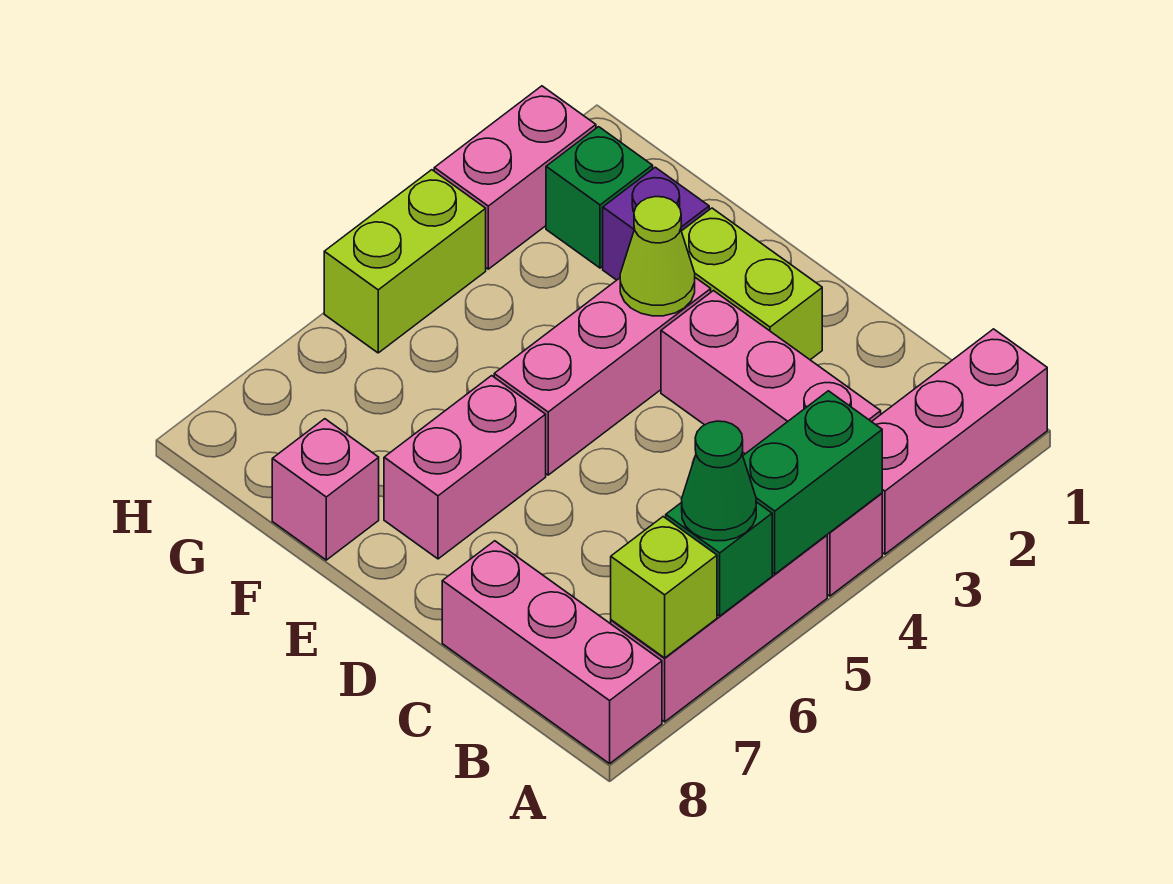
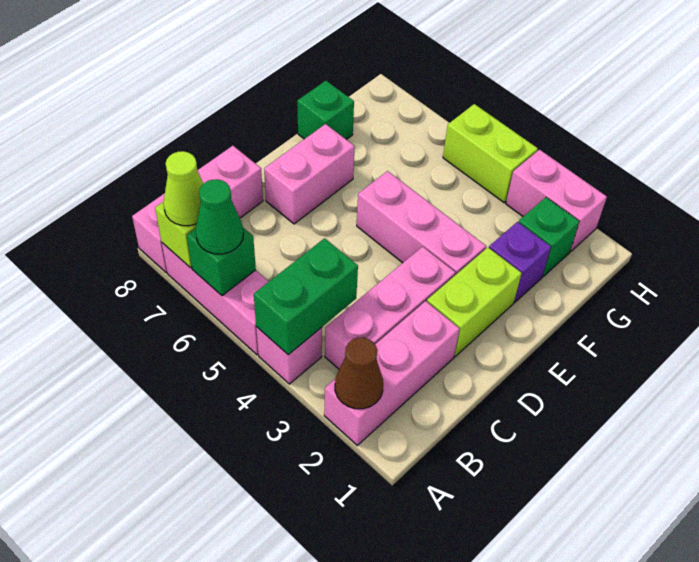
pink 1x3 brick [872,329,1047,554] -> pink 1x3 brick turned to [324,301,460,445]
none -> brown 1x1 cone [335,337,383,409]
green 1x2 brick [743,391,882,574] -> green 1x2 brick turned to [254,238,358,355]
lime 1x1 cone [620,197,695,316] -> lime 1x1 cone moved to [163,151,203,226]
pink 1x2 brick [384,376,546,559] -> pink 1x2 brick turned to [264,124,355,224]
pink 1x1 brick [272,419,379,560] -> green 1x1 brick [297,81,354,140]

